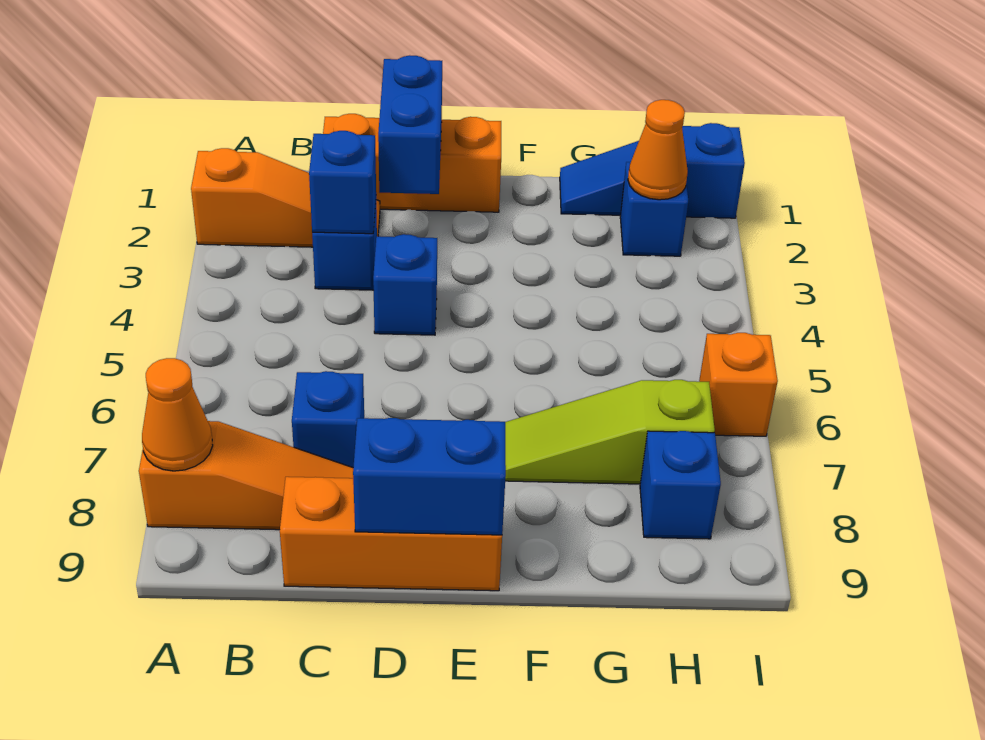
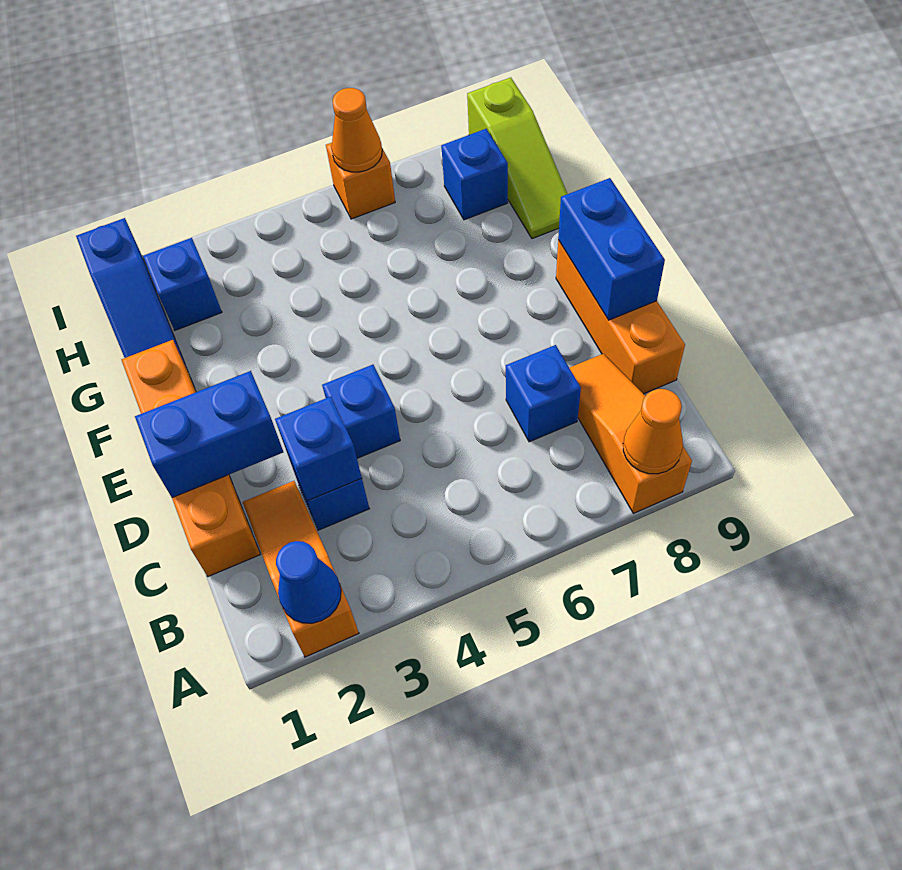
none -> blue 1x1 cone [276,541,341,623]
orange 1x3 brick [323,114,501,212] -> orange 1x4 brick [122,340,261,577]
lime 1x3 slope [505,380,715,484] -> lime 1x3 slope moved to [467,78,567,239]
orange 1x1 cone [628,100,688,200] -> orange 1x1 cone moved to [332,88,382,172]

